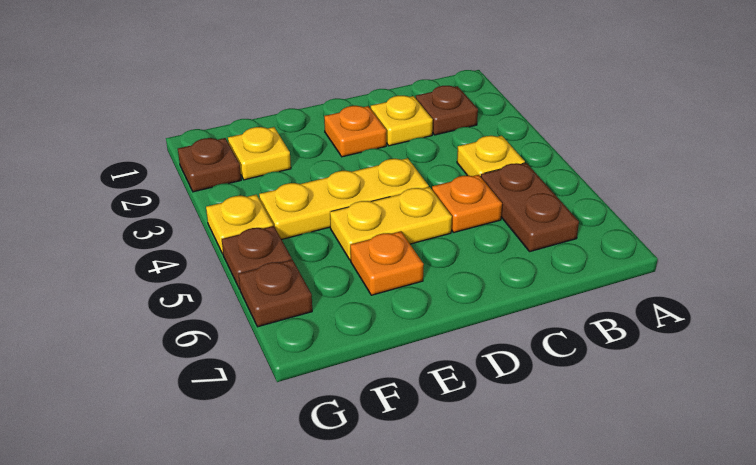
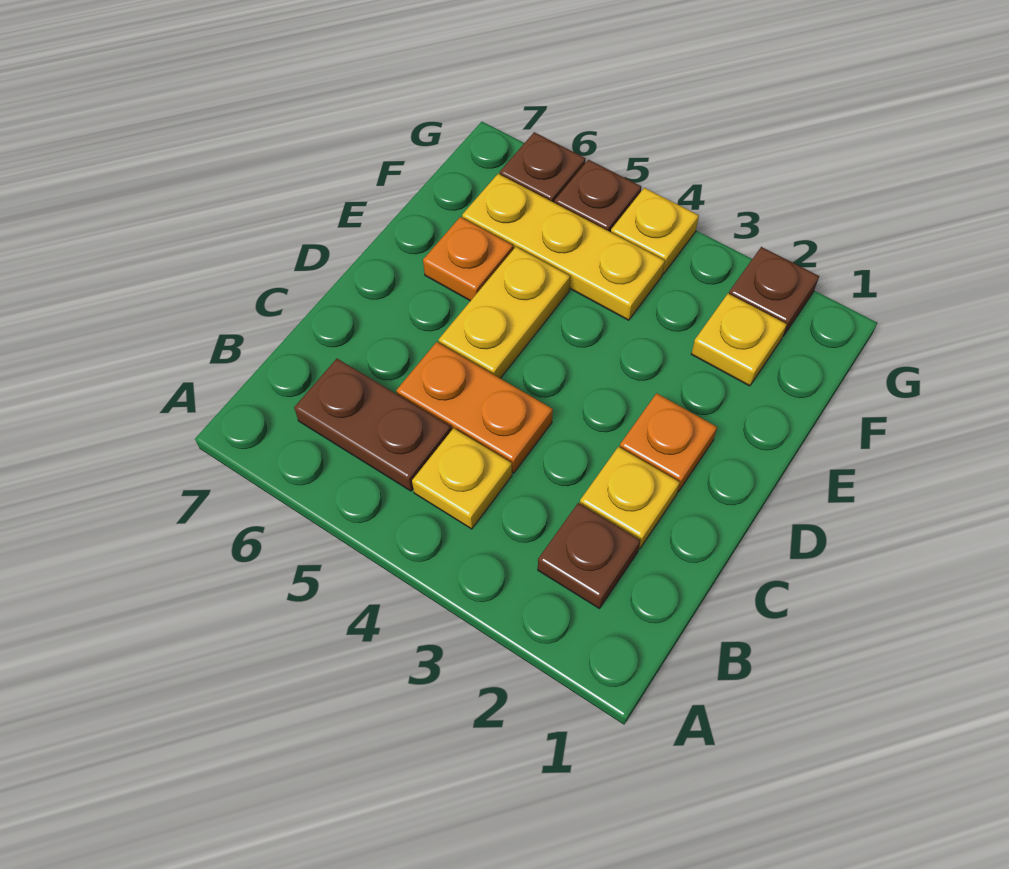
orange 1x1 plate [432,175,502,232] -> orange 1x2 plate [396,342,553,473]
yellow 1x3 plate [259,158,429,239] -> yellow 1x3 plate turned to [462,174,665,320]

